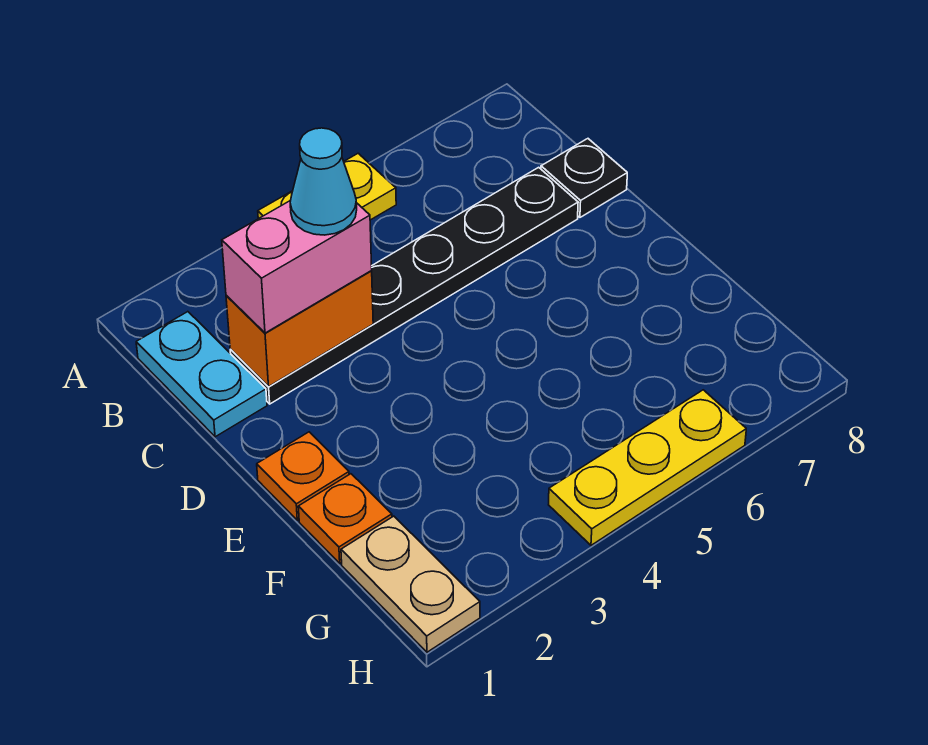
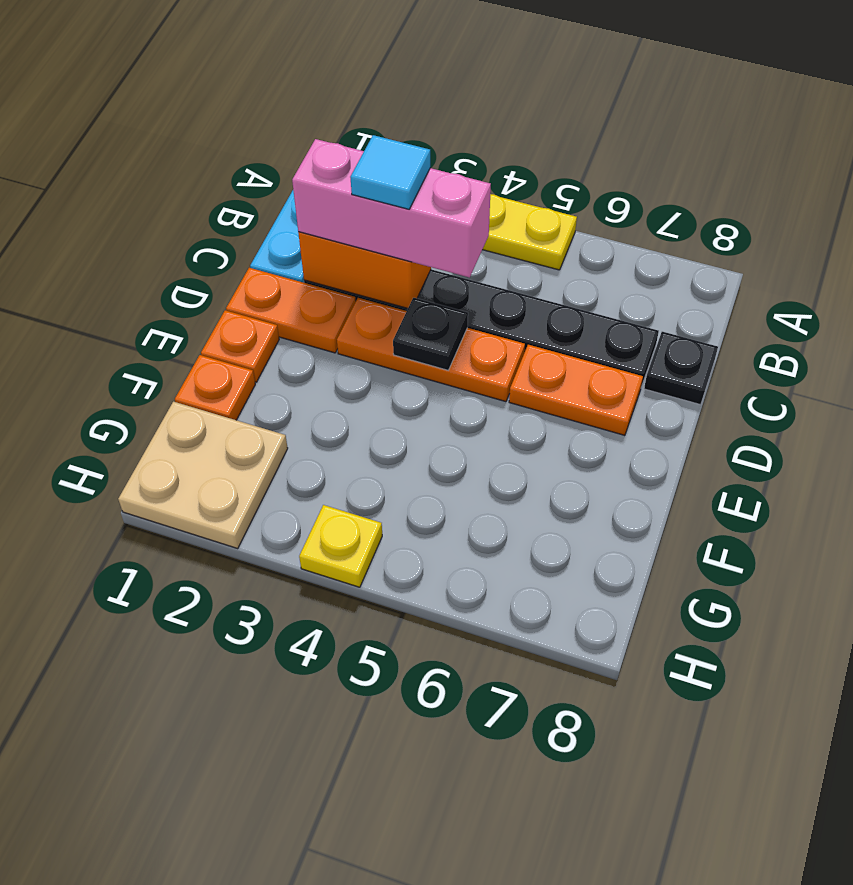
pink 1x2 brick [222,200,372,333] -> pink 1x3 brick [292,139,491,277]
cyan 1x1 cone [290,128,357,235] -> cyan 1x1 tile [350,135,430,209]
none -> orange 1x2 plate [226,268,356,353]
none -> orange 1x3 plate [337,298,525,402]
none -> black 1x1 plate [393,298,468,370]
none -> orange 1x2 plate [509,345,643,435]
tan 1x2 plate [341,516,480,652] -> tan 2x2 plate [118,402,288,548]
yellow 1x3 plate [549,390,746,545] -> yellow 1x1 plate [299,505,382,587]

